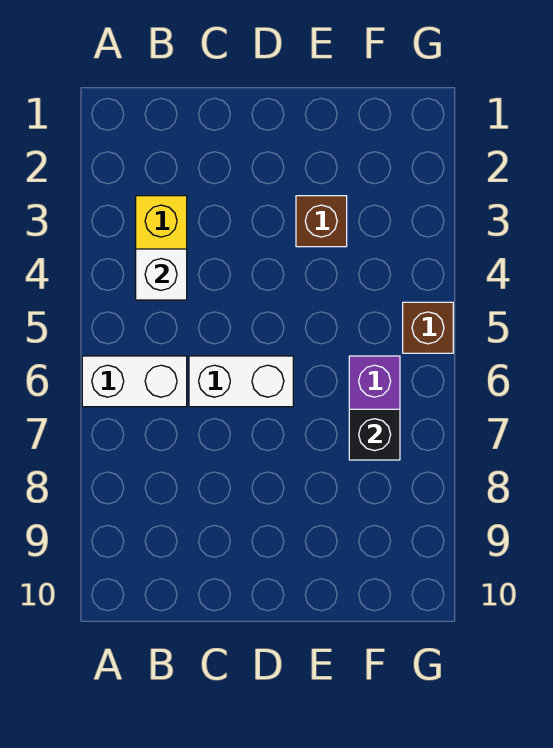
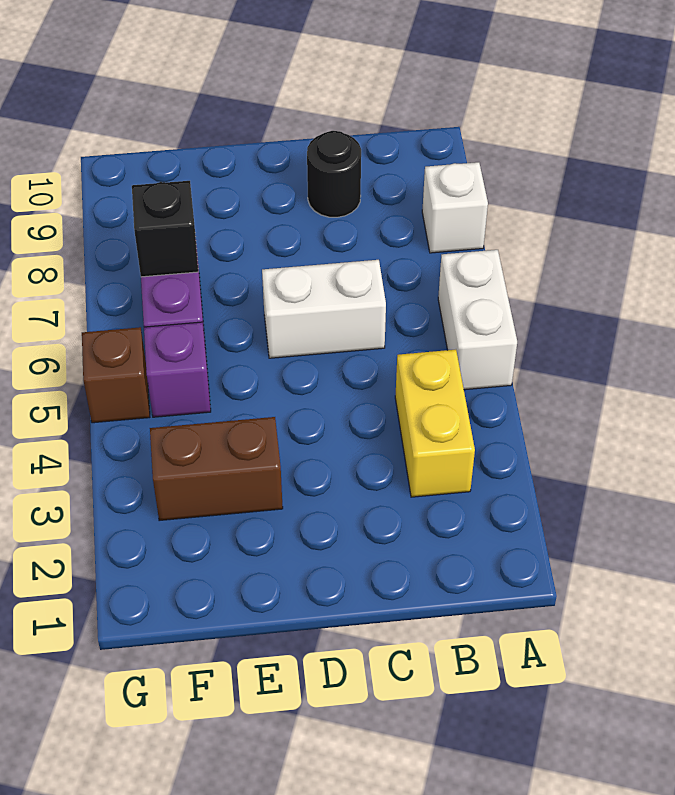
white 1x2 brick [82,356,187,407] -> white 1x2 brick turned to [438,250,517,390]
white 1x1 brick [136,249,187,300] -> white 1x1 brick moved to [422,162,488,253]
none -> black 1x1 round brick [307,131,361,217]
brown 1x1 brick [296,196,347,247] -> brown 1x2 brick [150,417,283,521]
none -> purple 1x1 brick [144,322,211,417]

